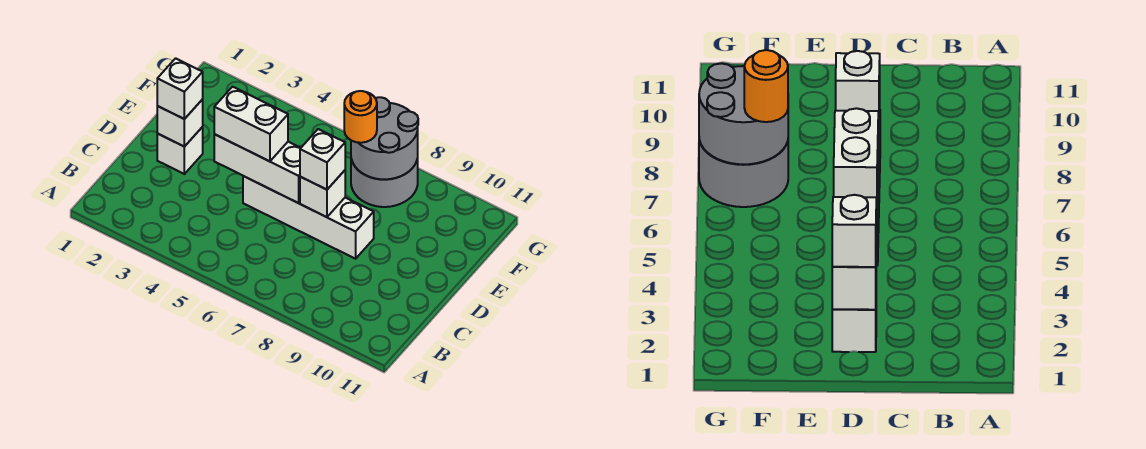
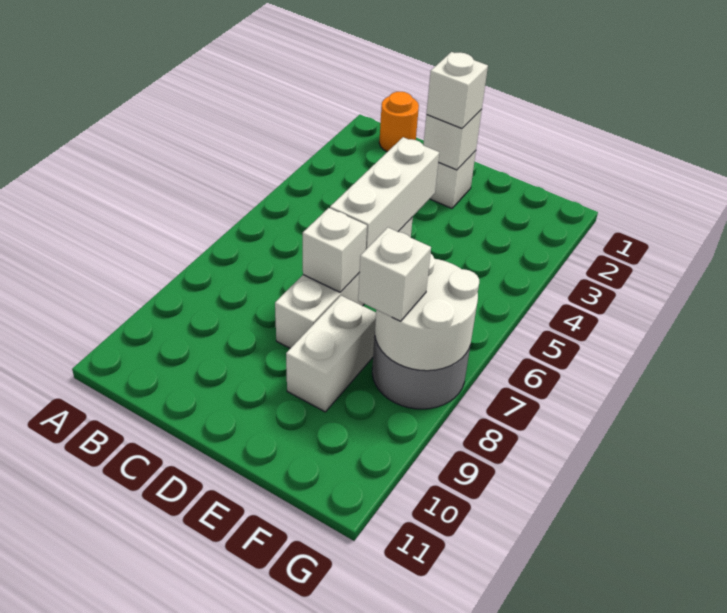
white 1x2 brick [214,87,288,161] -> white 1x2 brick moved to [286,296,376,412]
white 1x1 brick [300,129,345,190] -> white 1x1 brick moved to [358,227,431,321]
grey 2x2 round brick [351,97,418,179] -> white 2x2 round brick [375,254,479,371]
orange 1x1 round brick [344,91,377,143] -> orange 1x1 round brick moved to [379,92,419,152]

